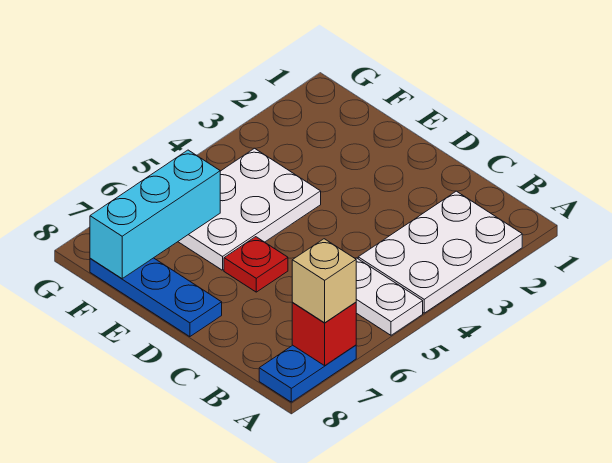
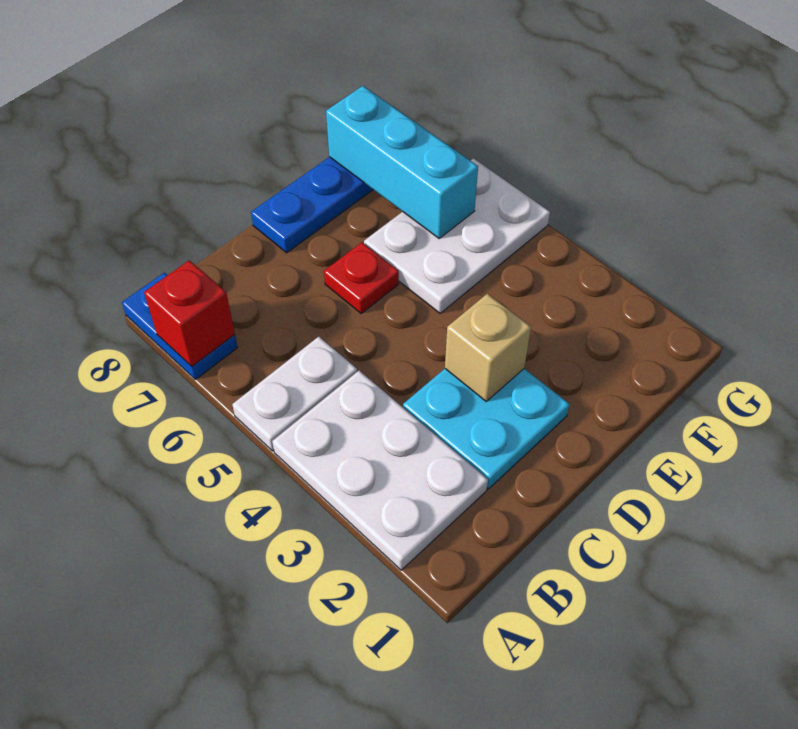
tan 1x1 brick [292,239,356,323] -> tan 1x1 brick moved to [445,294,531,401]
none -> cyan 2x2 plate [403,369,570,489]
white 2x3 plate [178,148,321,270] -> white 2x3 plate turned to [364,158,550,313]

